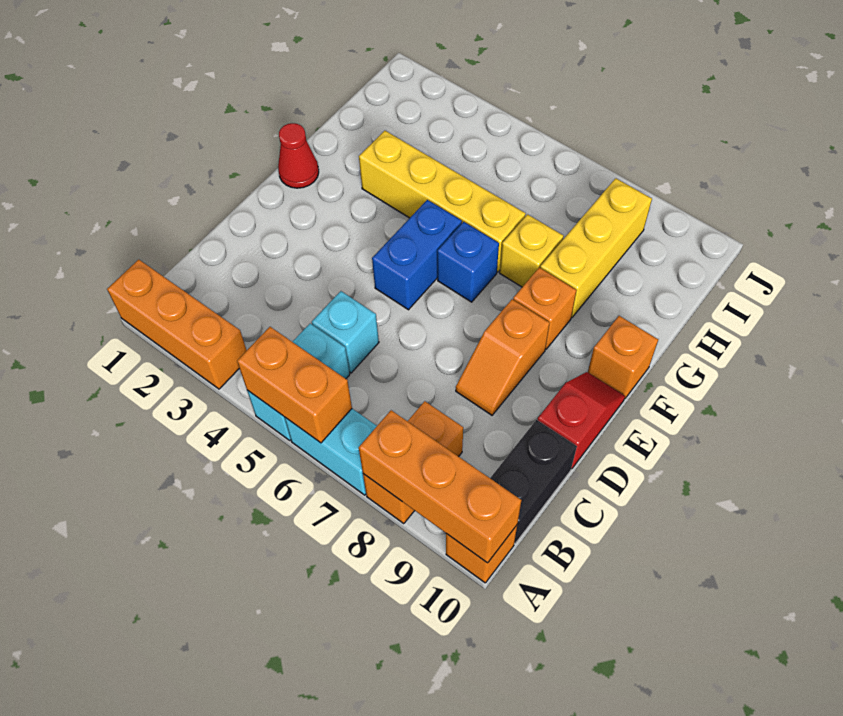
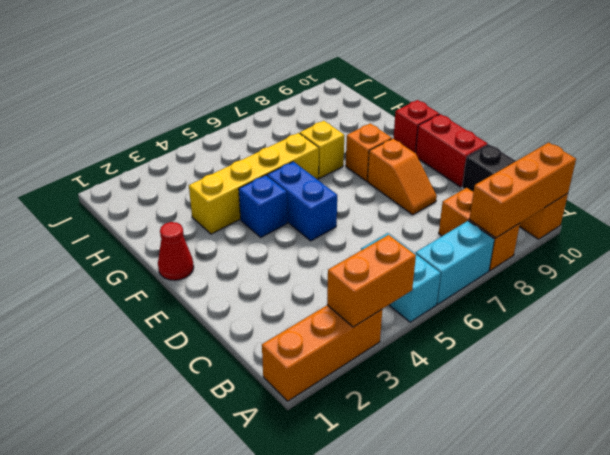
orange 1x2 brick [237,327,352,443] -> orange 1x2 brick moved to [327,235,416,327]
cyan 1x1 brick [312,291,379,373] -> none
red 1x2 slope [538,372,625,469] -> red 1x2 brick [416,114,488,187]
blue 1x1 brick [437,222,499,302] -> blue 1x1 brick moved to [239,175,287,237]
orange 1x1 brick [588,316,658,399] -> red 1x1 brick [393,100,439,153]
yellow 1x3 brick [540,178,652,318] -> none

